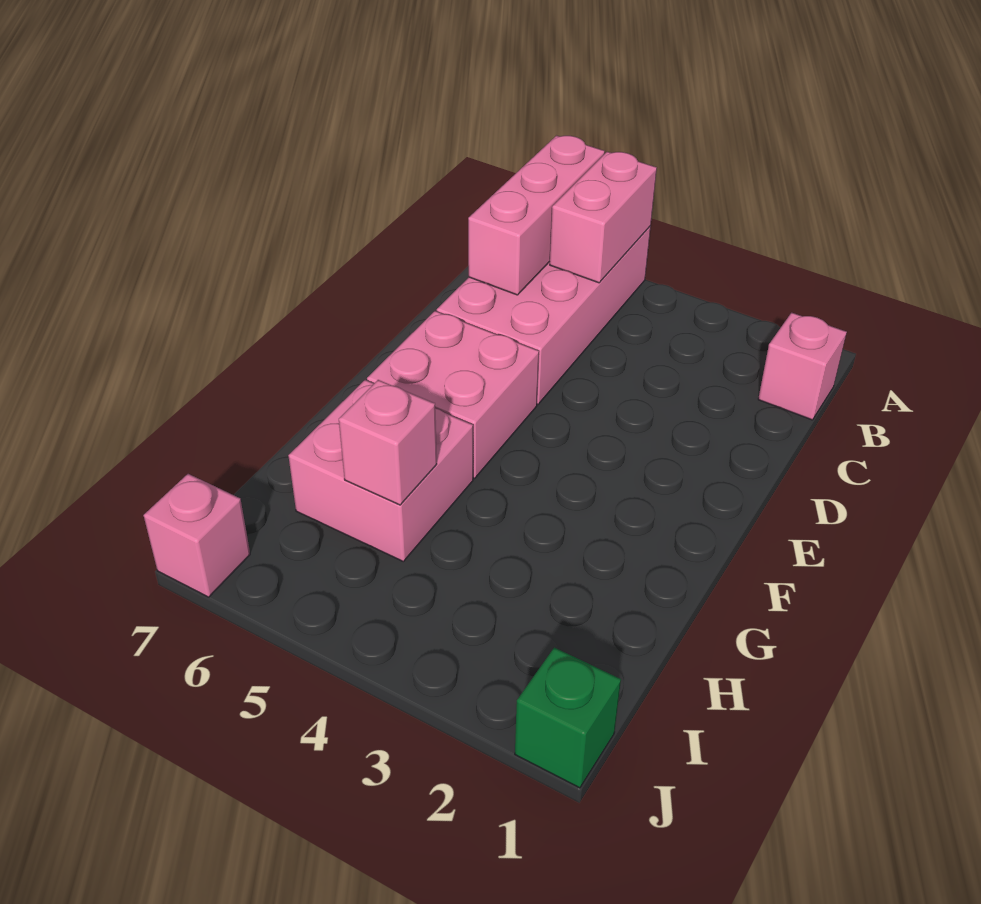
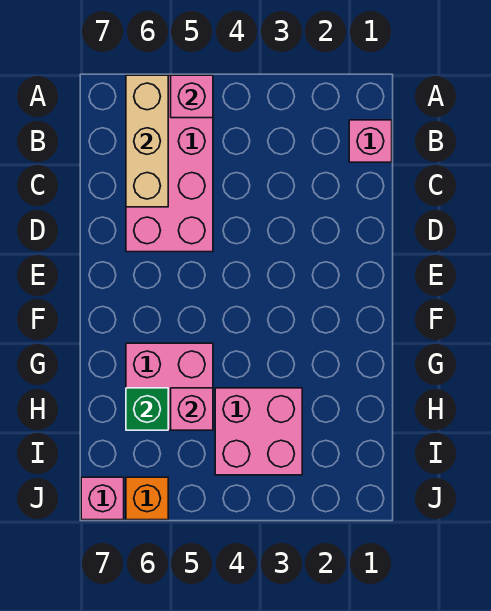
pink 1x2 brick [550,152,657,283] -> pink 1x1 brick [171,75,213,118]
pink 1x3 brick [468,136,605,295] -> tan 1x3 brick [126,75,168,207]
pink 2x2 brick [367,311,539,478] -> pink 2x2 brick moved to [215,388,302,475]
green 1x1 brick [515,647,621,788] -> green 1x1 brick moved to [126,388,168,430]
none -> orange 1x1 brick [126,477,168,520]

